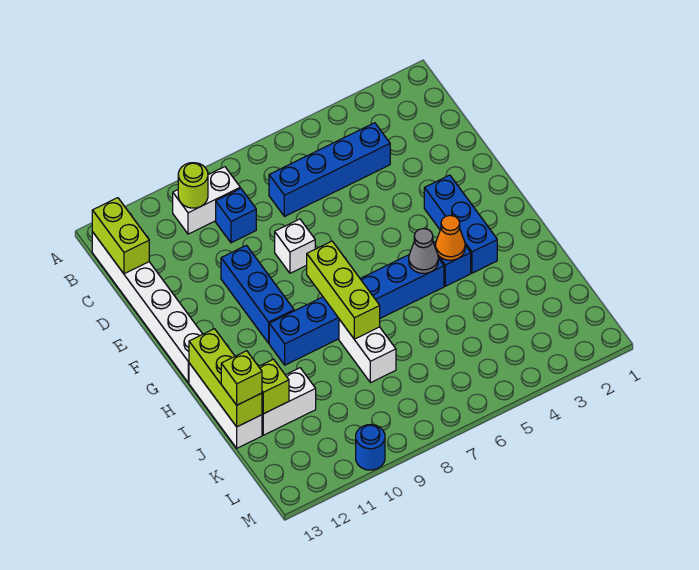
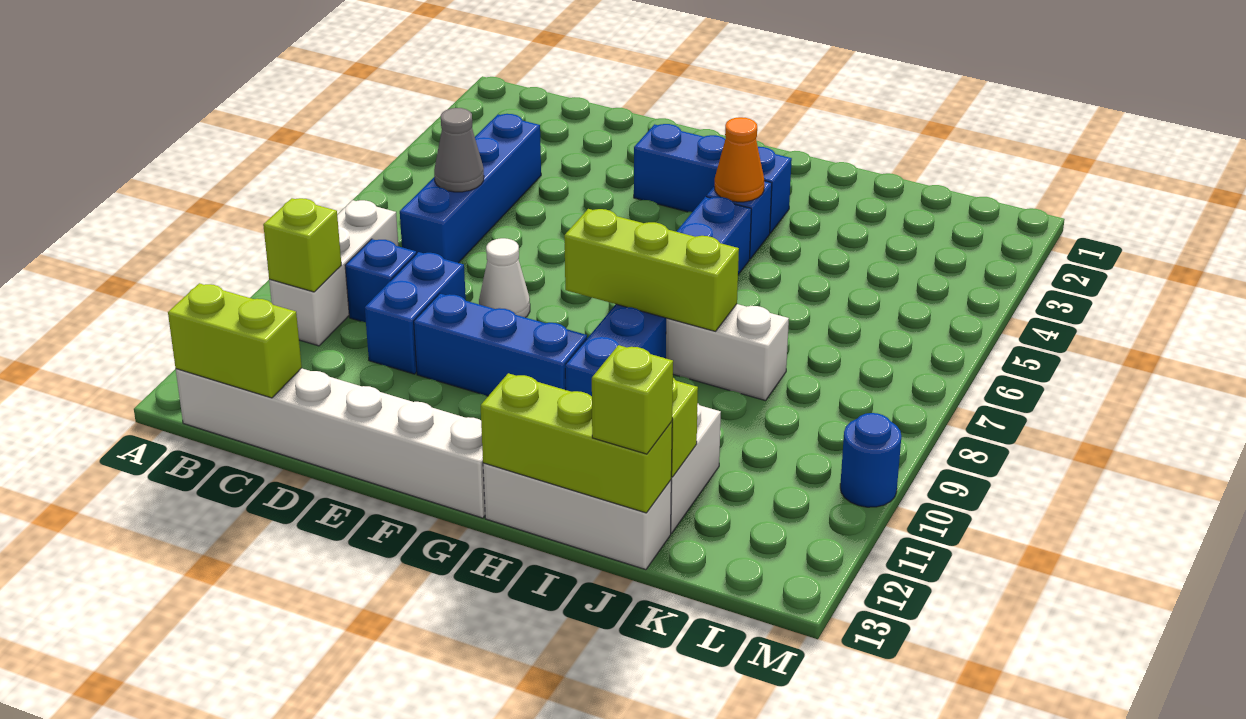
white 1x2 brick [173,167,240,234] -> white 1x3 brick [269,200,398,346]
lime 1x1 round brick [178,163,208,208] -> lime 1x1 brick [263,198,341,292]
none -> blue 1x2 brick [365,252,466,374]
white 1x1 brick [275,219,315,273] -> white 1x1 cone [479,238,530,318]
grey 1x1 cone [409,229,438,273] -> grey 1x1 cone moved to [434,108,484,192]

